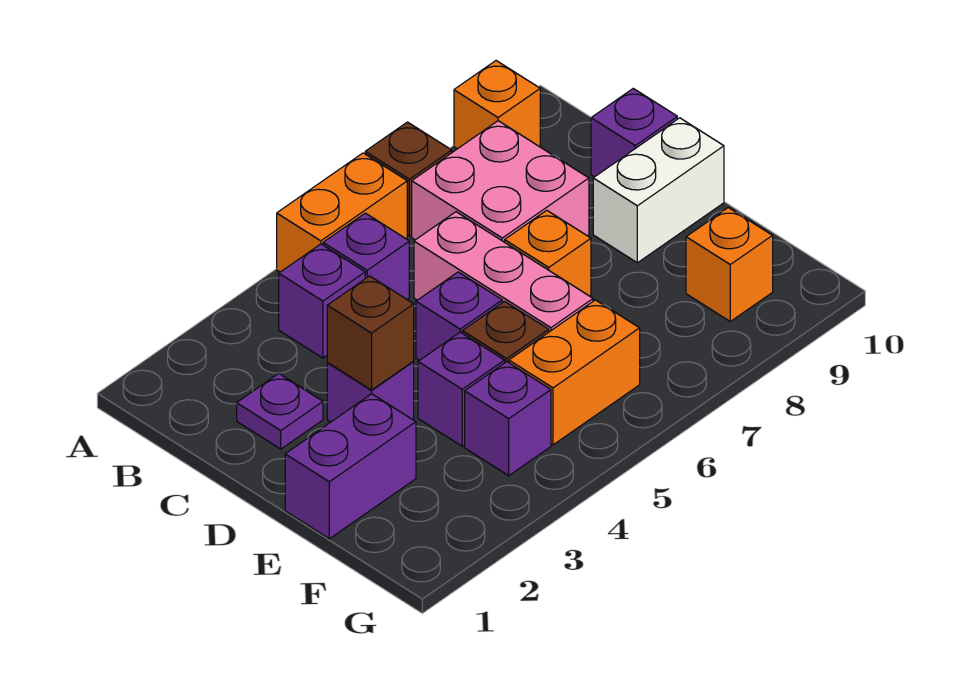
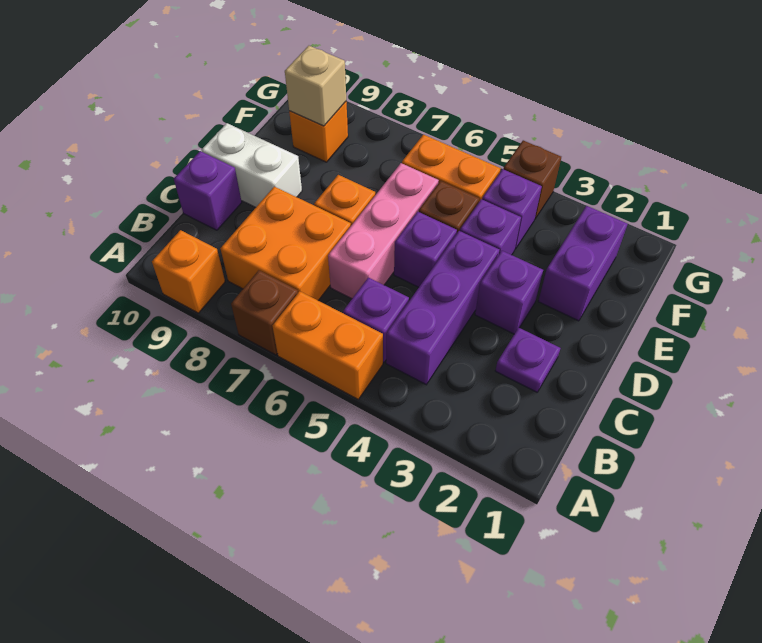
purple 1x1 brick [279,244,365,358] -> purple 1x3 brick [386,231,499,385]
pink 2x2 brick [412,121,589,242] -> orange 2x2 brick [220,187,351,300]
brown 1x1 brick [327,276,414,390] -> brown 1x1 brick moved to [503,140,561,219]
purple 1x2 brick [285,394,416,539] -> purple 1x2 brick turned to [538,206,627,321]
none -> tan 1x1 brick [285,46,346,126]

